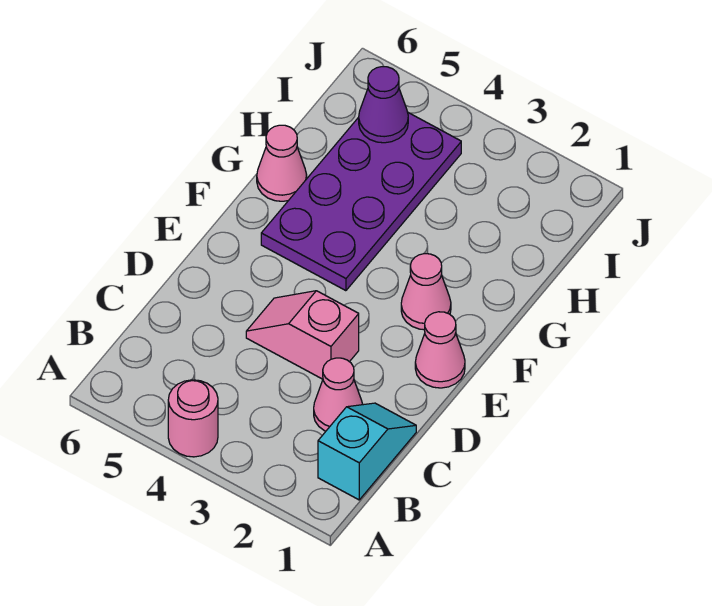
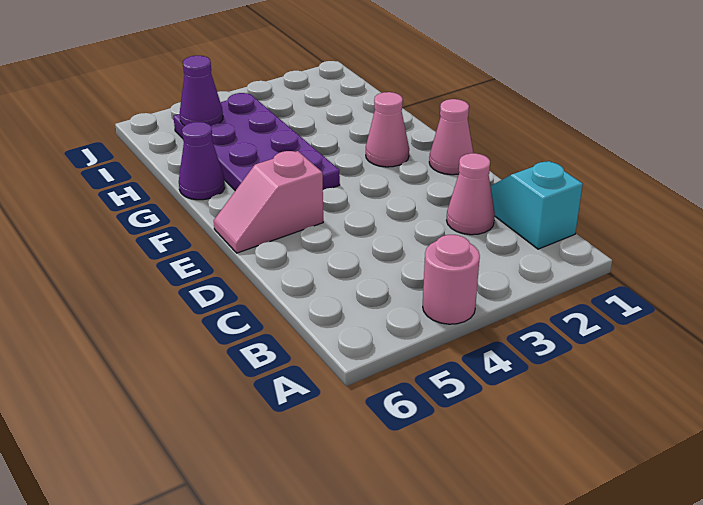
pink 1x2 slope [246,291,359,379] -> pink 1x2 slope moved to [214,151,323,253]
pink 1x1 cone [257,125,307,201] -> purple 1x1 cone [179,122,225,200]

